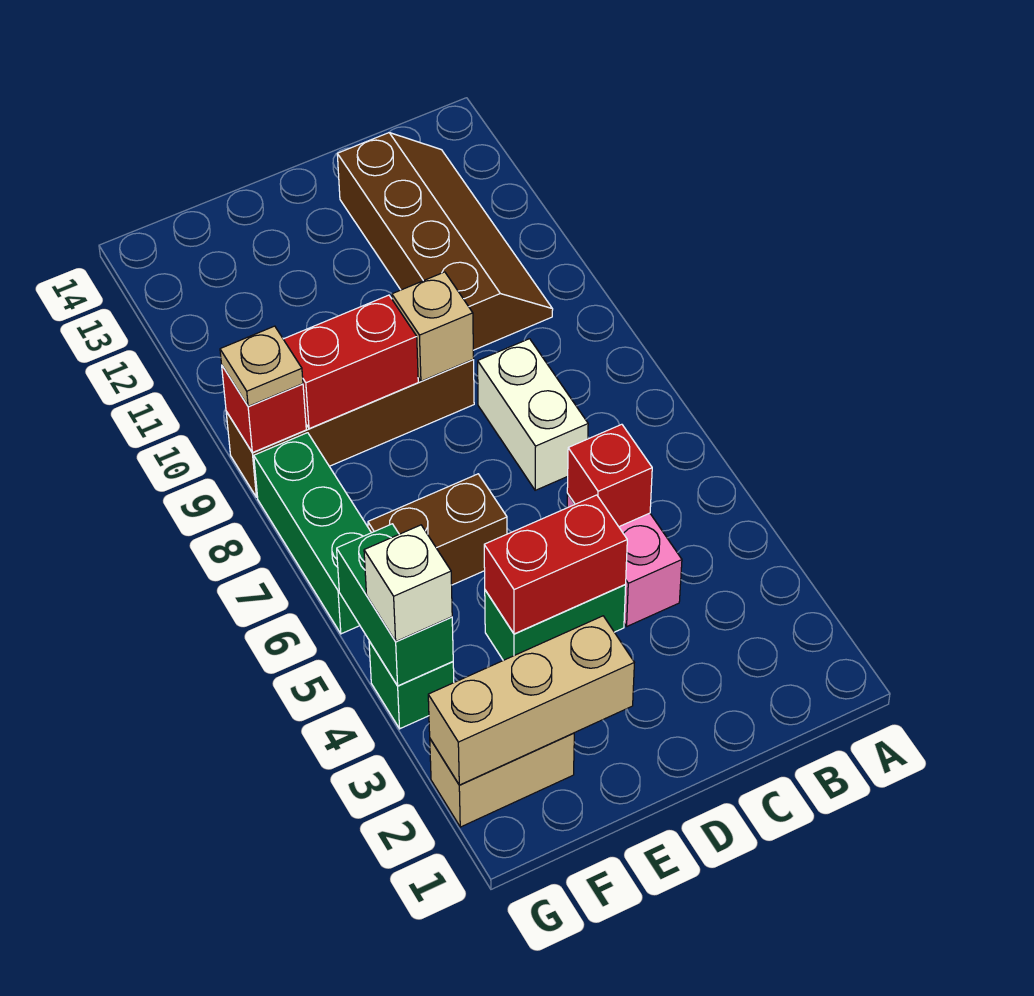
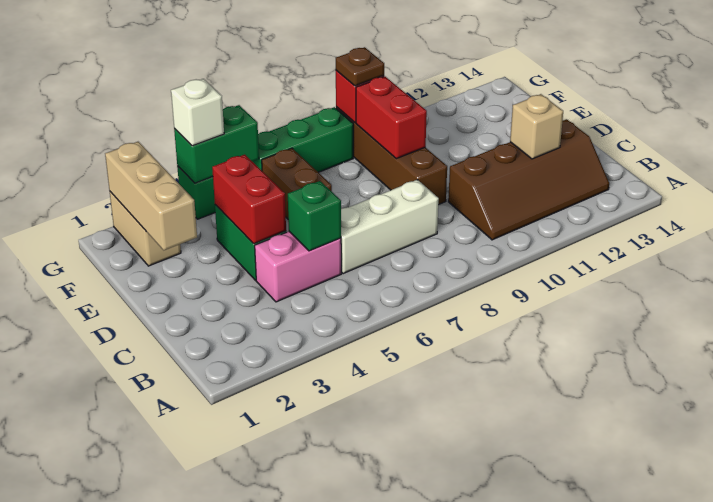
red 1x1 brick [567,424,652,527] -> green 1x1 brick [288,181,341,251]
white 1x2 brick [478,339,588,490] -> white 1x3 brick [341,180,439,274]
tan 1x1 brick [392,272,474,381] -> tan 1x1 brick moved to [510,94,563,159]
tan 1x1 plate [220,326,303,406] -> brown 1x1 plate [336,47,384,86]

